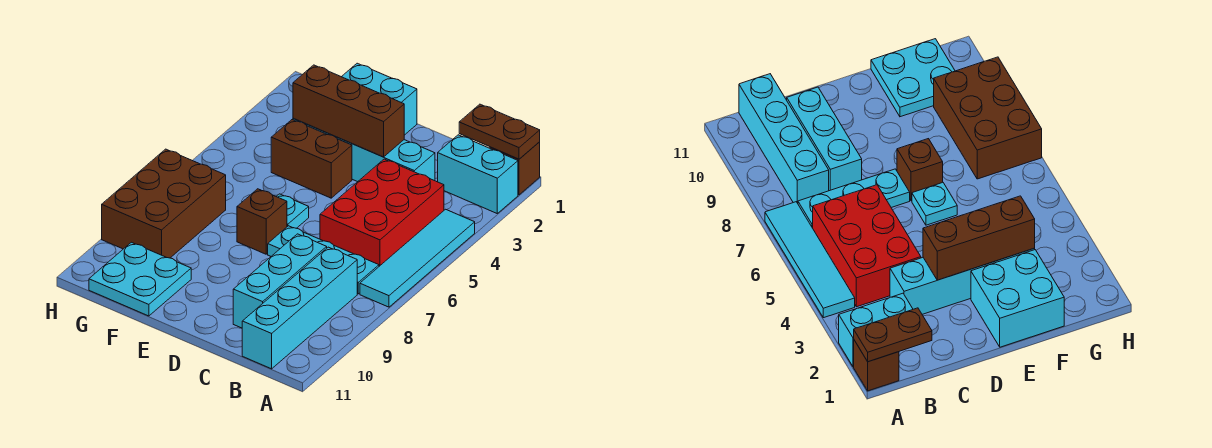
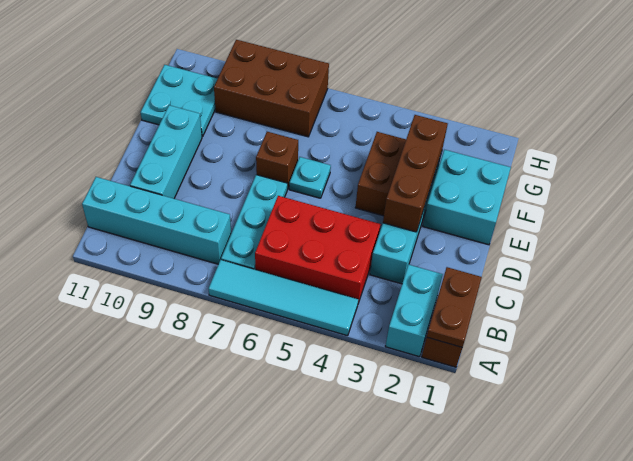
cyan 1x3 brick [233,234,327,328] -> cyan 1x3 brick turned to [130,105,202,199]

